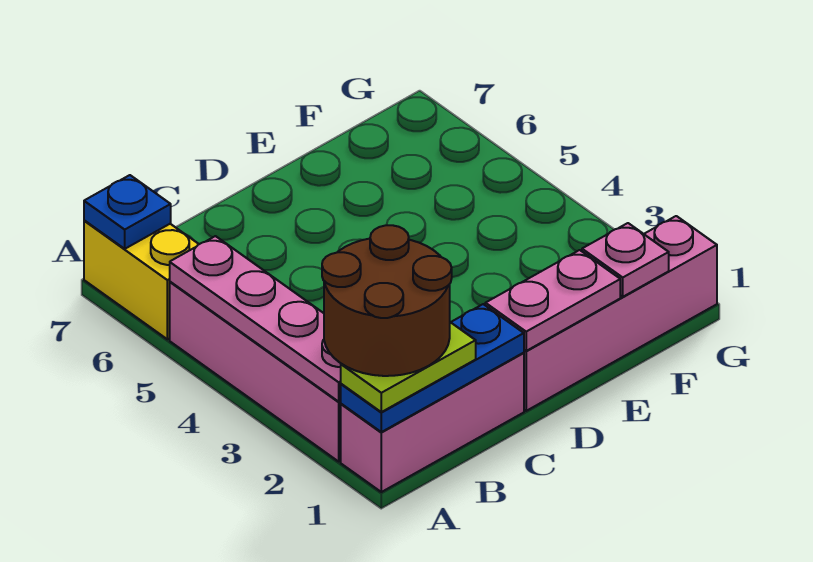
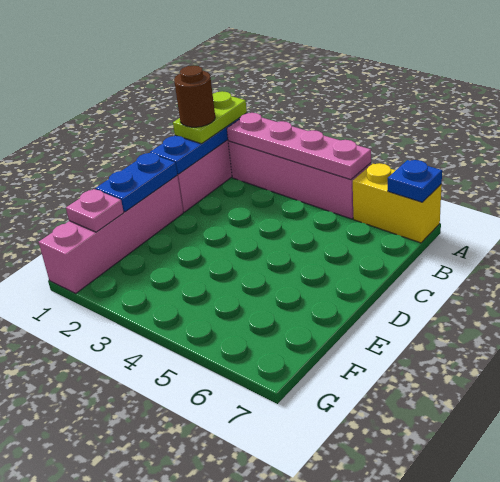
brown 2x2 round brick [322,225,452,376] -> brown 1x1 round brick [174,65,215,127]
pink 1x2 plate [485,250,620,351] -> blue 1x2 plate [95,153,177,212]

